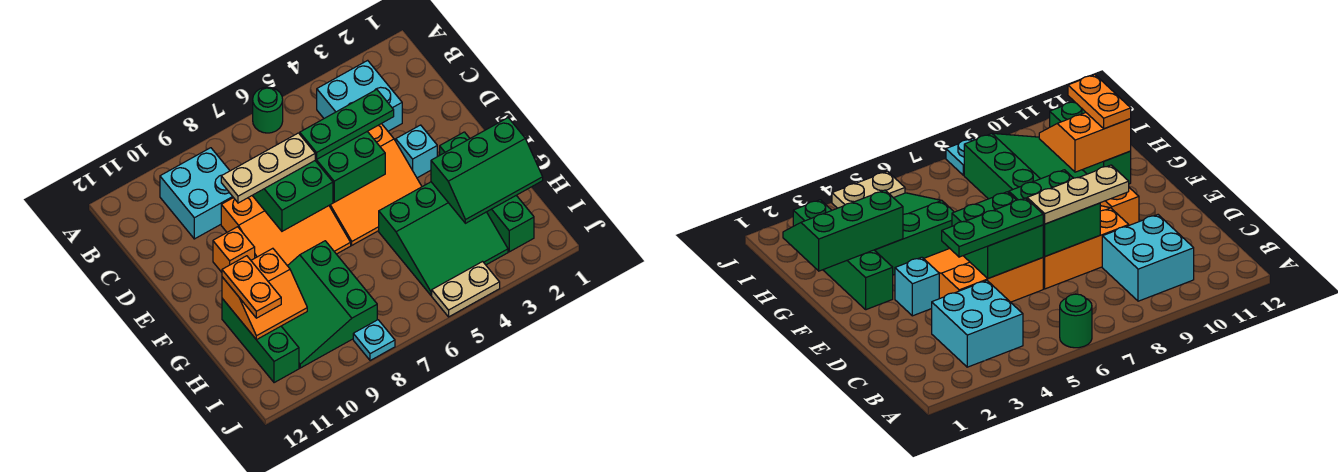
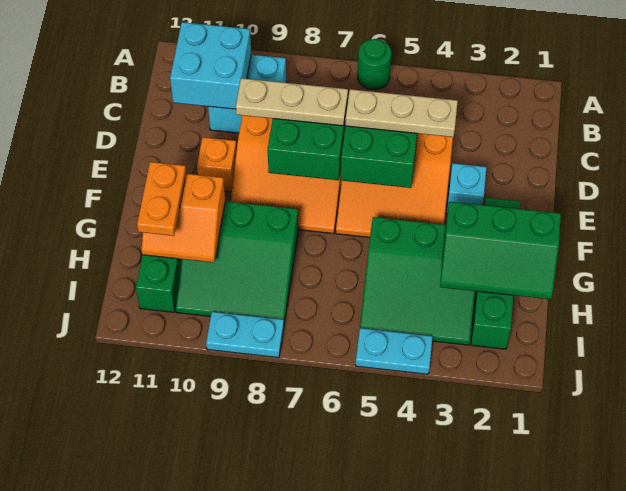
cyan 2x2 brick [317,60,402,131] -> cyan 2x2 brick moved to [170,22,251,109]
green 1x3 plate [300,90,394,160] -> tan 1x3 plate [345,89,458,137]
green 3x3 slope [282,241,377,368] -> green 3x3 slope turned to [176,201,298,322]
tan 1x2 plate [432,262,500,317] -> cyan 1x2 plate [356,328,433,374]
cyan 1x1 plate [353,320,395,361] -> cyan 1x2 plate [206,312,284,358]

